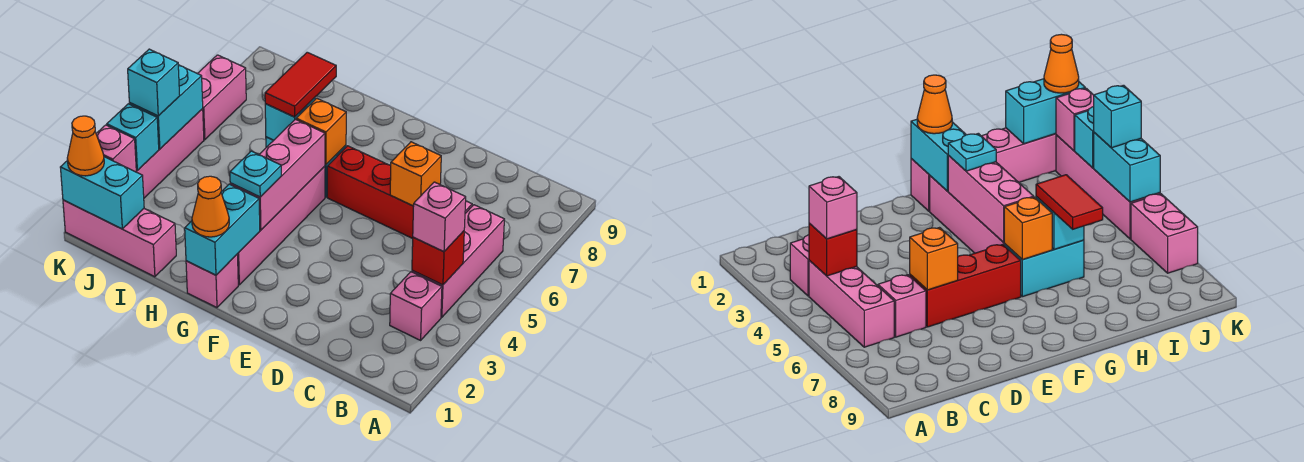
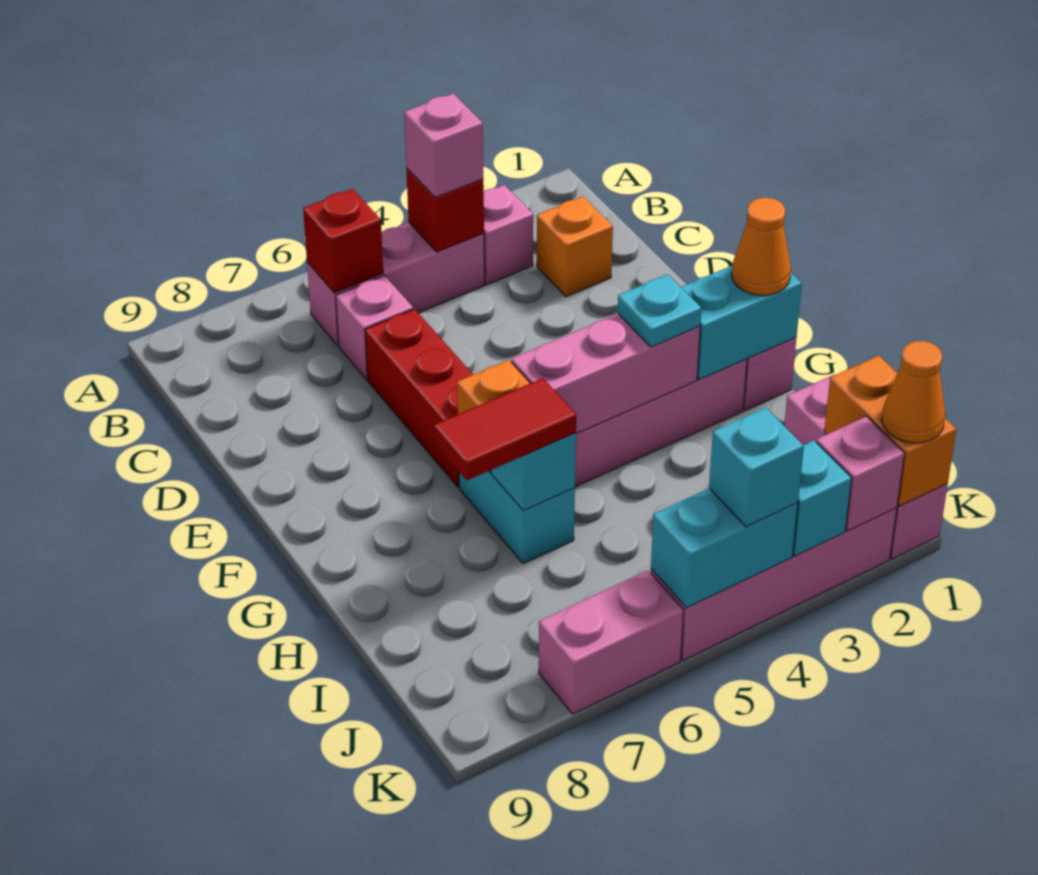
none -> red 1x1 brick [303,189,383,293]
orange 1x1 brick [390,142,441,206] -> orange 1x1 brick moved to [537,196,613,297]
cyan 1x2 brick [60,157,144,229] -> orange 1x2 brick [824,356,956,506]

